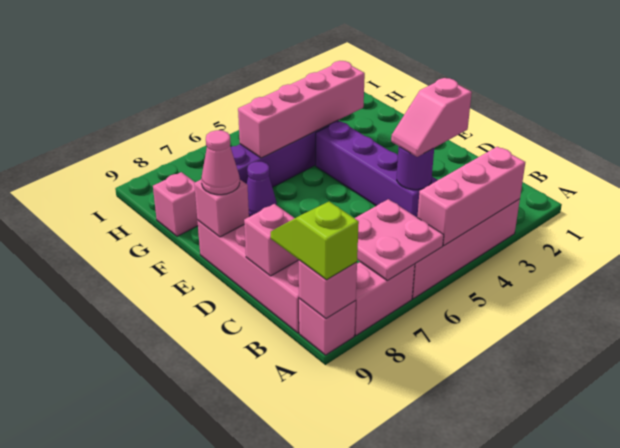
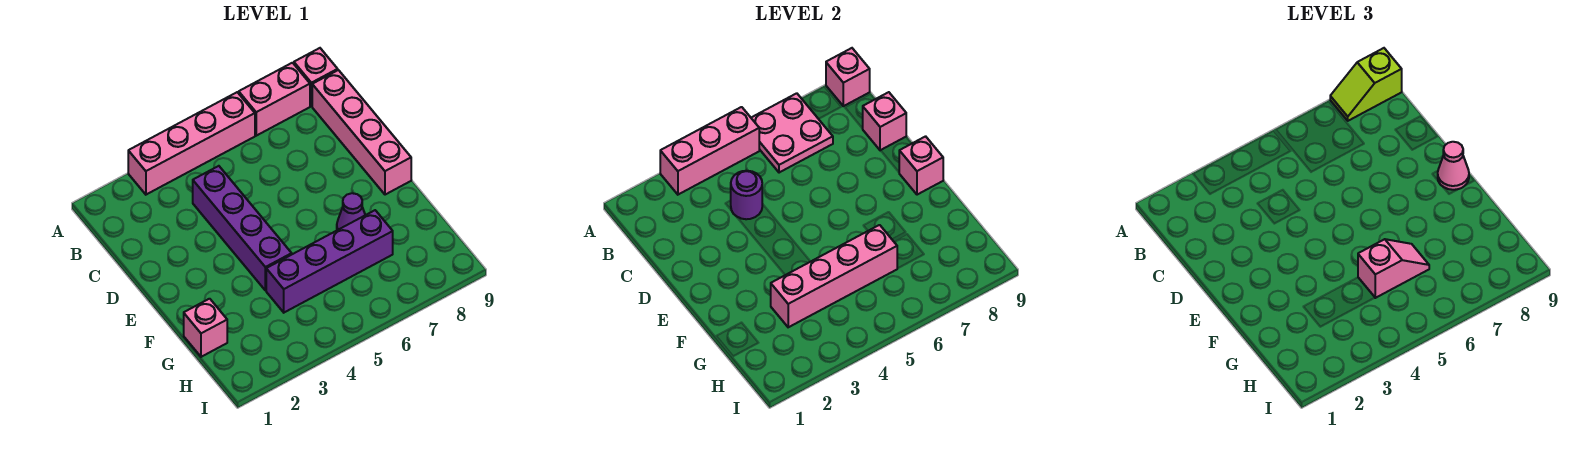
lime 1x2 slope [271,202,359,280] -> lime 1x2 slope turned to [1330,48,1402,121]
pink 1x2 slope [391,78,472,157] -> pink 1x2 slope moved to [1358,239,1429,298]
pink 1x1 brick [153,172,198,236] -> pink 1x1 brick moved to [184,299,227,357]

